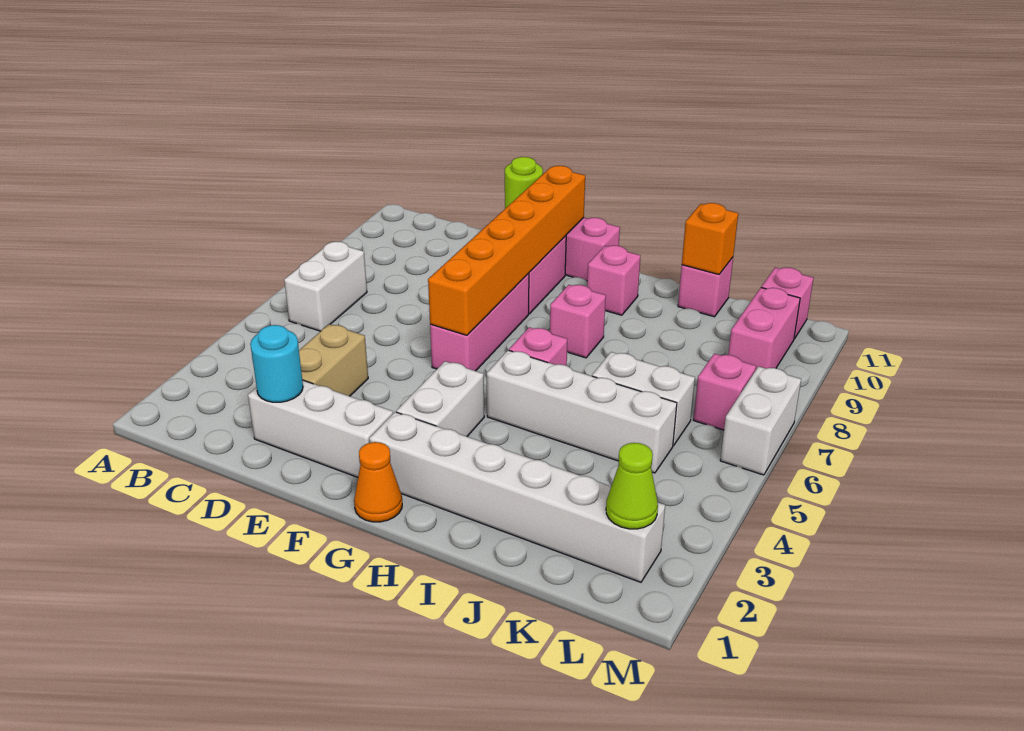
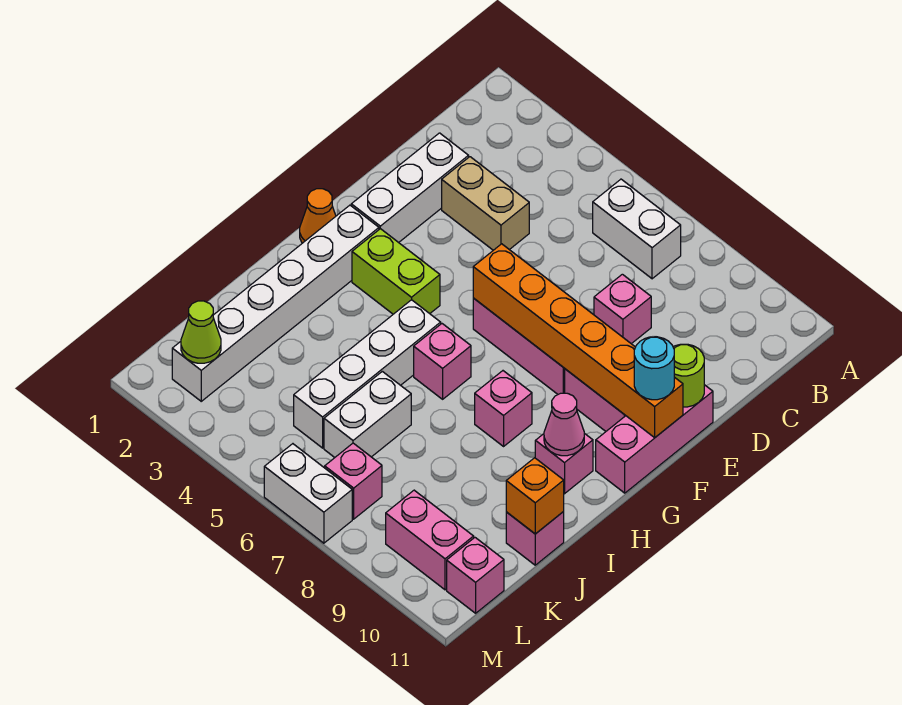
cyan 1x1 round brick [250,325,303,402] -> cyan 1x1 round brick moved to [634,337,674,400]
none -> pink 1x1 brick [594,274,651,344]
white 1x2 brick [396,361,484,436] -> lime 1x2 brick [352,229,440,314]
none -> pink 1x1 cone [544,393,584,456]

